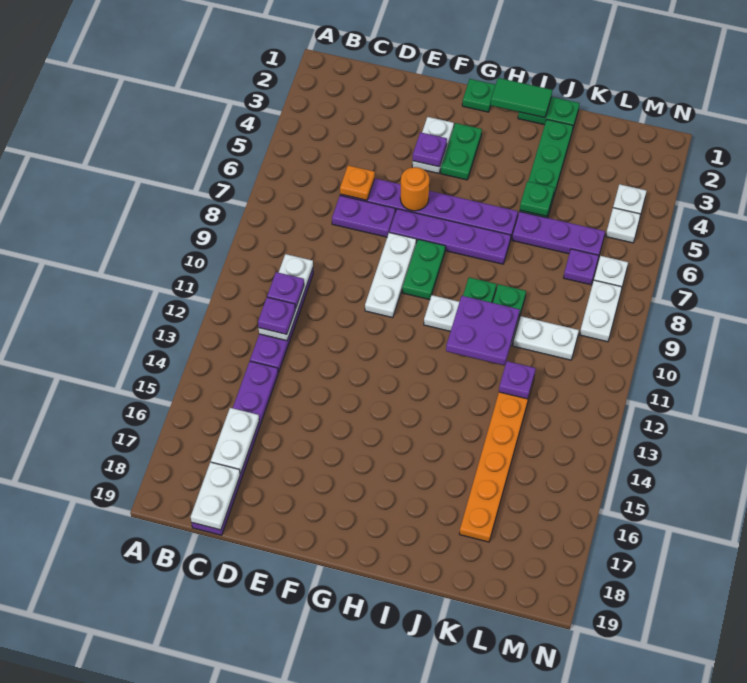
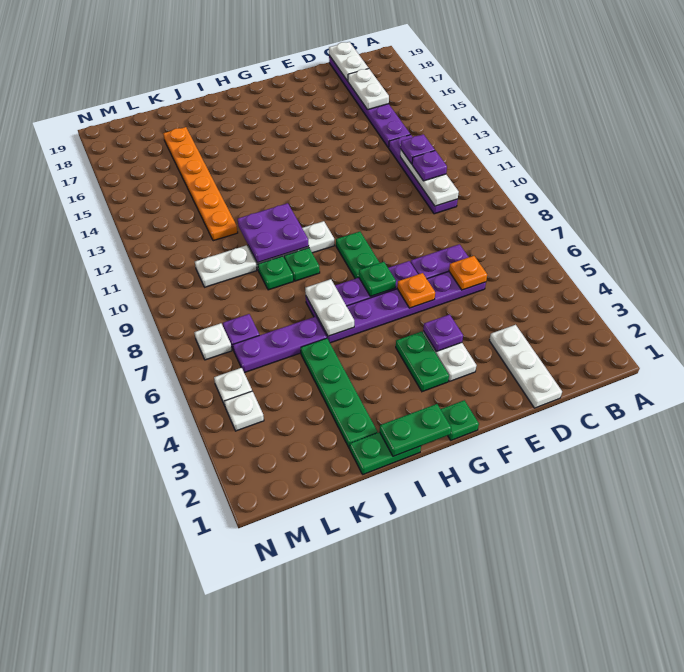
orange 1x1 round brick [400,167,429,211] -> orange 1x1 plate [397,273,435,308]
white 1x3 plate [365,233,416,318] -> white 1x3 plate moved to [489,325,562,408]
green 1x2 tile [491,78,552,118] -> green 1x2 plate [380,404,451,456]
green 1x1 plate [520,181,554,216] -> green 1x1 plate moved to [359,262,396,296]
purple 1x1 plate [499,361,536,399] -> none
white 1x2 plate [580,280,622,342] -> white 1x2 plate moved to [305,279,354,336]

